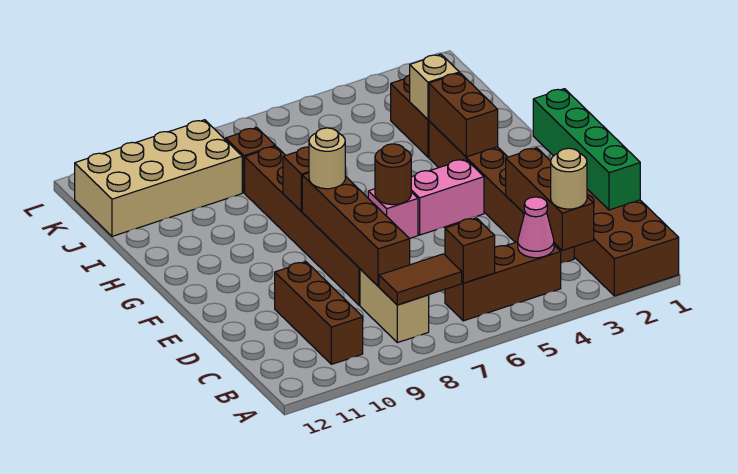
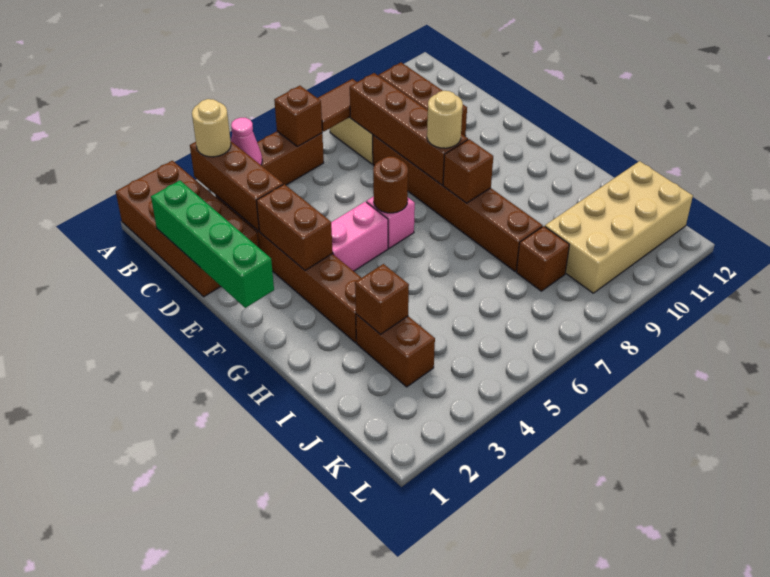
brown 1x2 brick [429,73,498,157] -> brown 1x2 brick moved to [257,184,333,270]
tan 1x1 brick [410,54,459,120] -> brown 1x1 brick [355,264,409,334]

